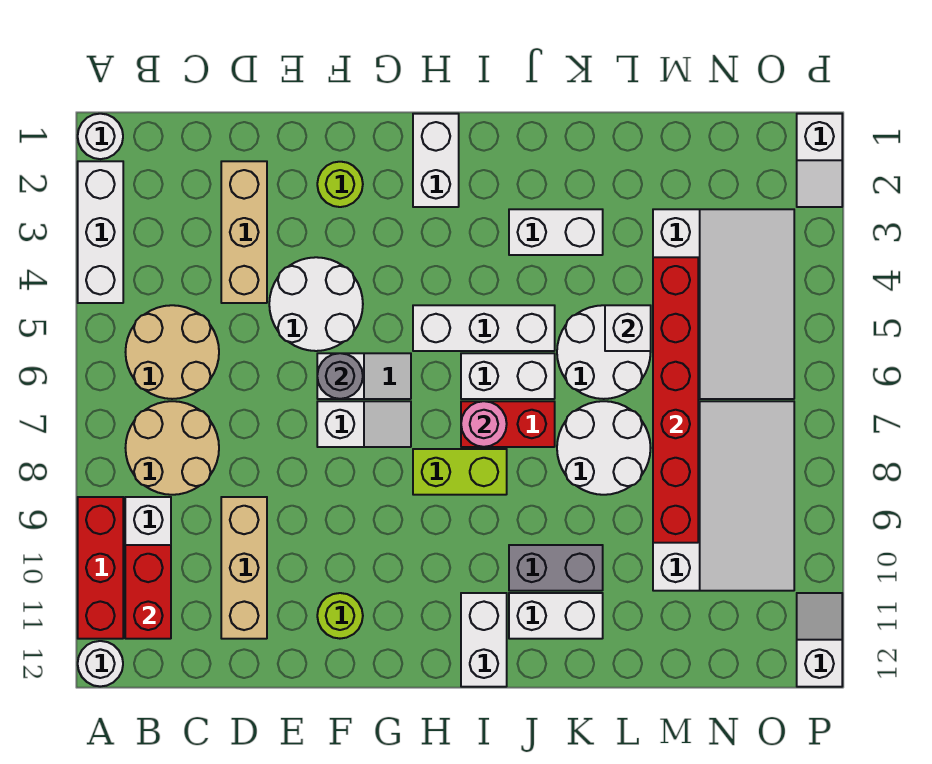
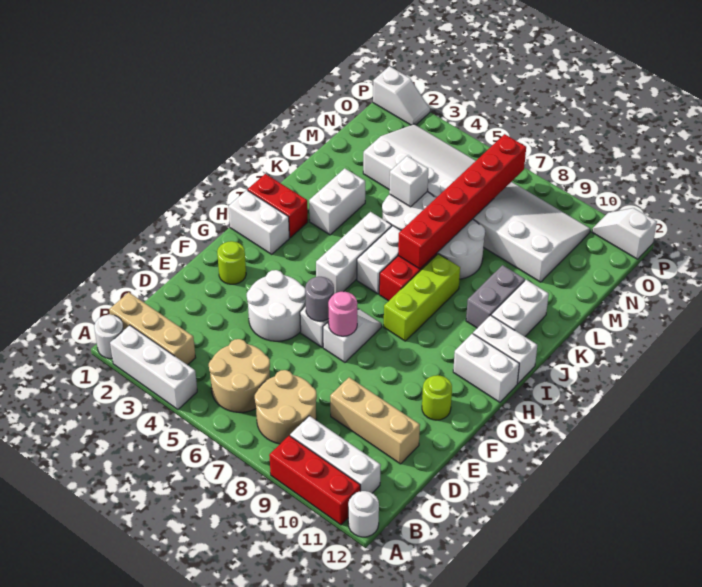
red 1x2 brick [125,545,171,639] -> red 1x2 brick moved to [248,174,308,238]
tan 1x3 brick [221,161,267,303] -> tan 1x3 brick moved to [109,292,196,365]
lime 1x2 brick [413,449,507,495] -> lime 1x3 brick [384,254,460,341]
none -> white 1x2 brick [453,334,519,402]
pink 1x1 round brick [461,401,507,447] -> pink 1x1 round brick moved to [328,292,357,336]
red 1x6 brick [653,257,698,543] -> red 1x6 brick turned to [398,134,526,269]

